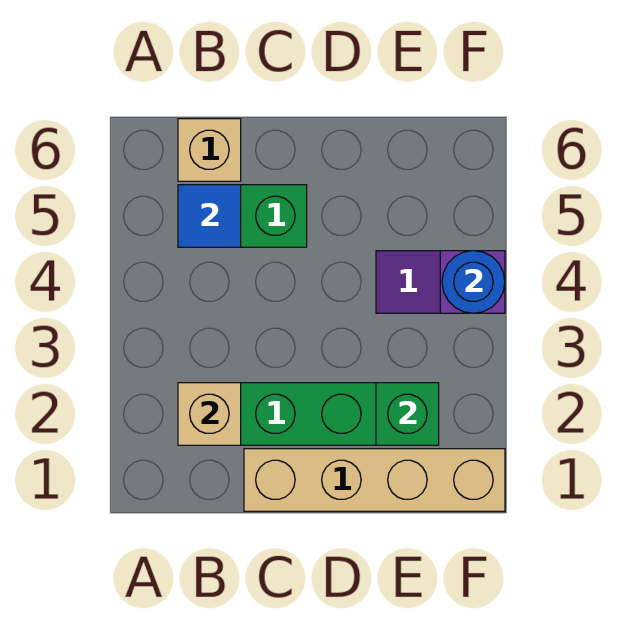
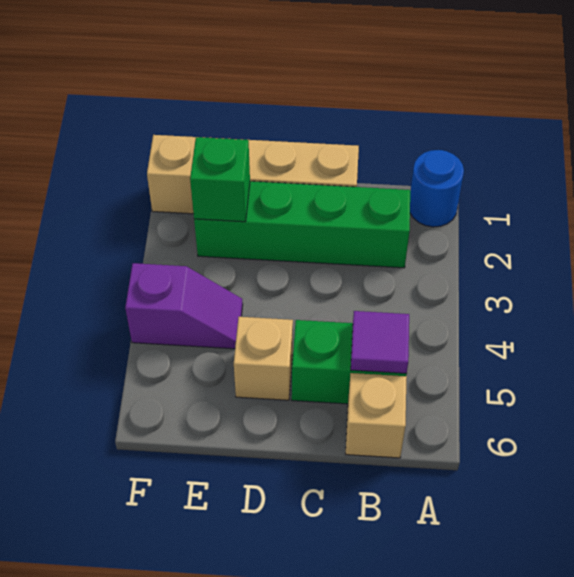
tan 1x1 brick [178,383,241,445] -> tan 1x1 brick moved to [234,317,293,400]
blue 1x1 tile [178,185,241,247] -> purple 1x1 tile [351,311,409,374]
blue 1x1 round brick [442,251,505,313] -> blue 1x1 round brick moved to [410,150,464,227]

